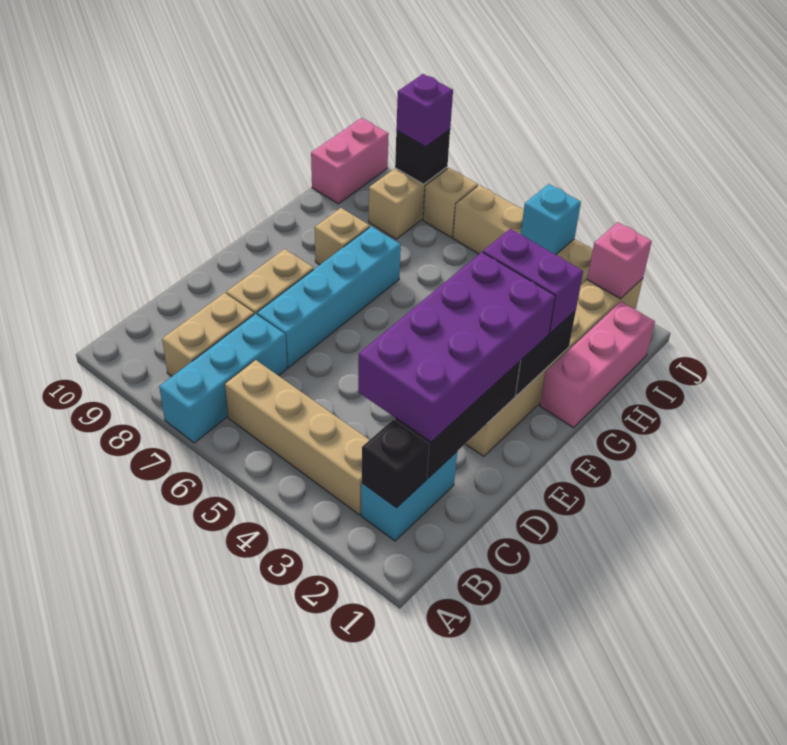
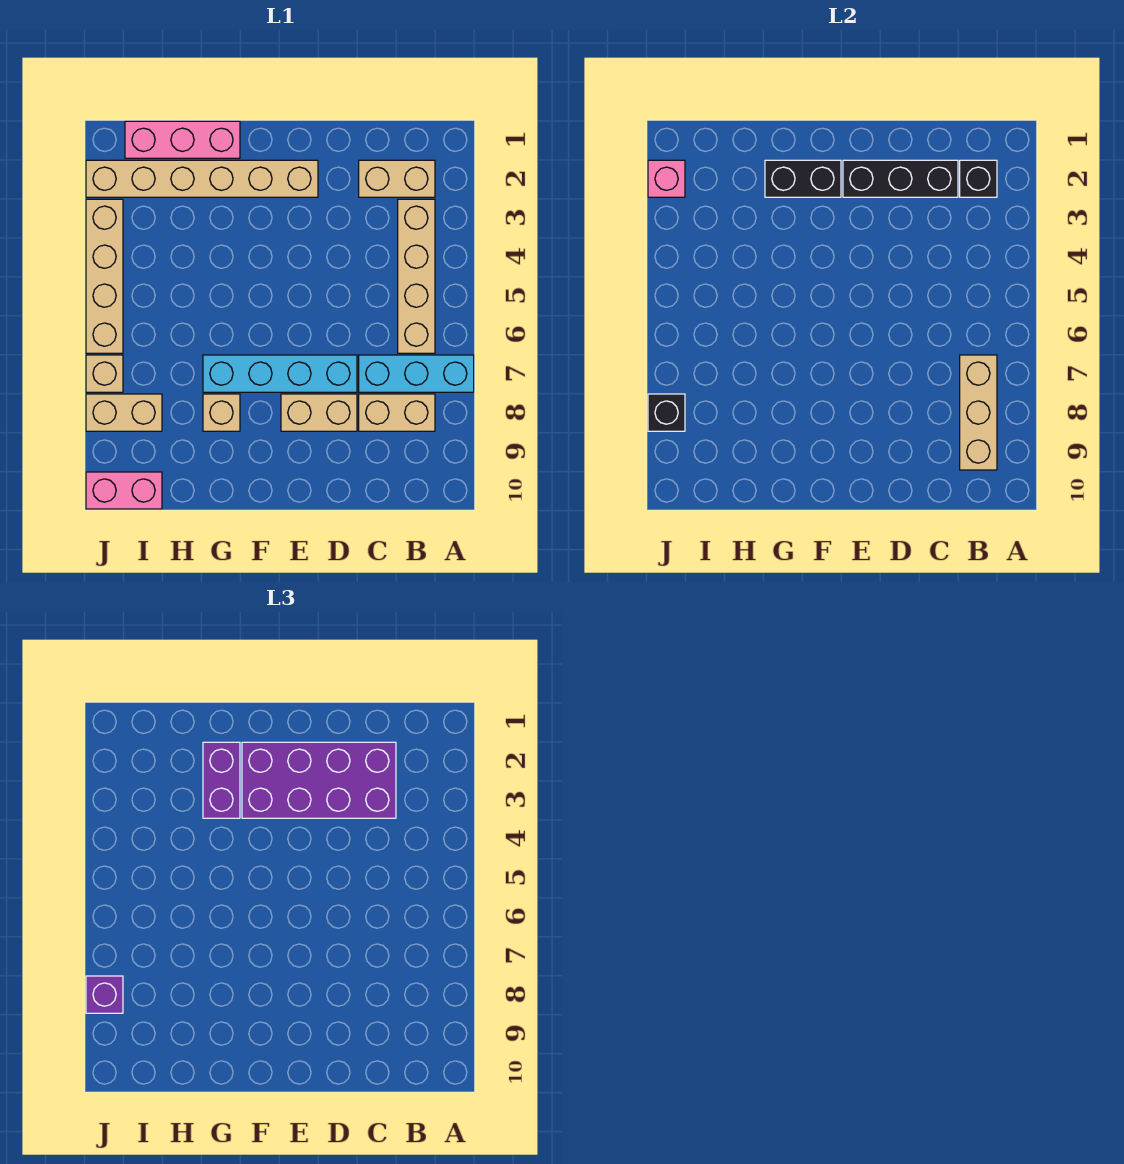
cyan 1x2 brick [361,452,457,541] -> tan 1x2 brick [359,160,435,197]
none -> tan 1x3 brick [960,355,997,470]
cyan 1x1 brick [521,184,581,255] -> none

